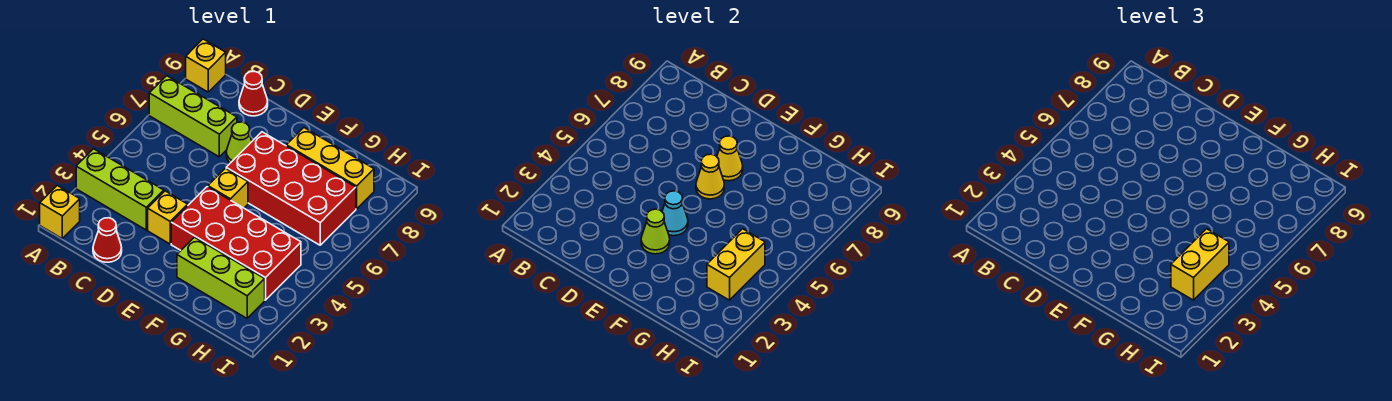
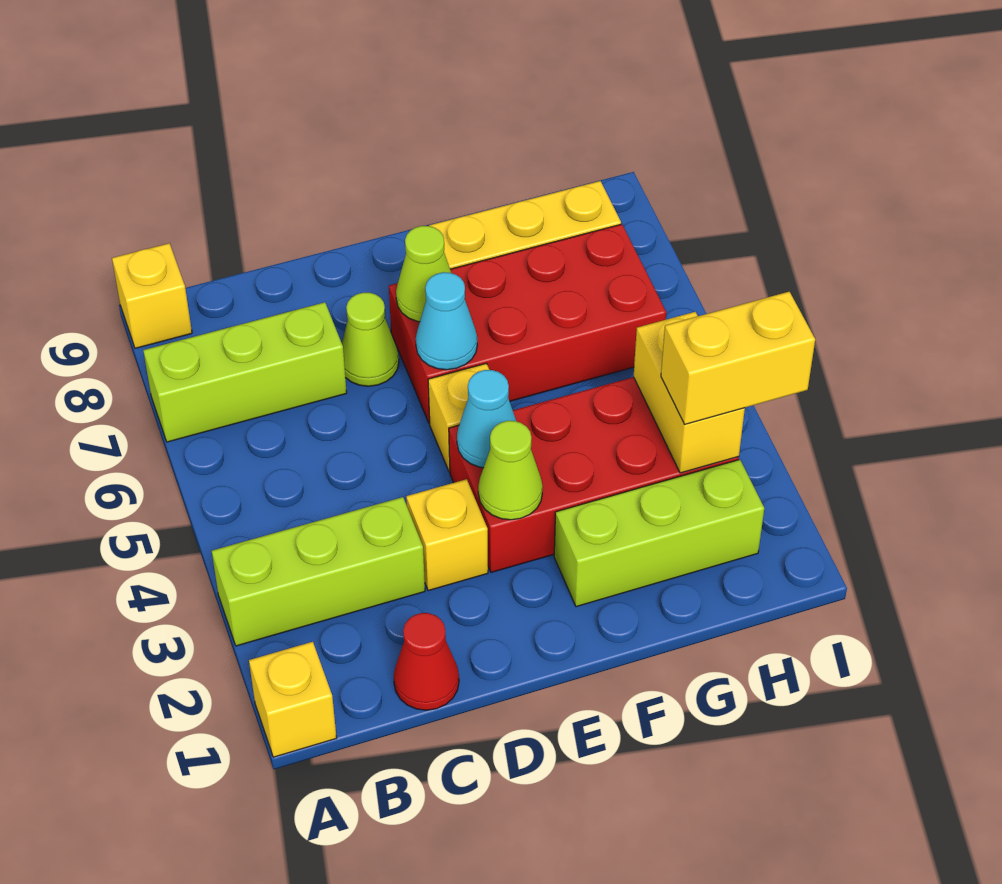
red 1x1 cone [239,71,268,116] -> none
yellow 1x1 cone [696,154,724,199] -> cyan 1x1 cone [416,272,477,370]
yellow 1x1 cone [717,136,743,181] -> lime 1x1 cone [396,226,451,322]
yellow 1x2 brick [1171,229,1229,300] -> yellow 1x2 brick turned to [661,292,815,424]

